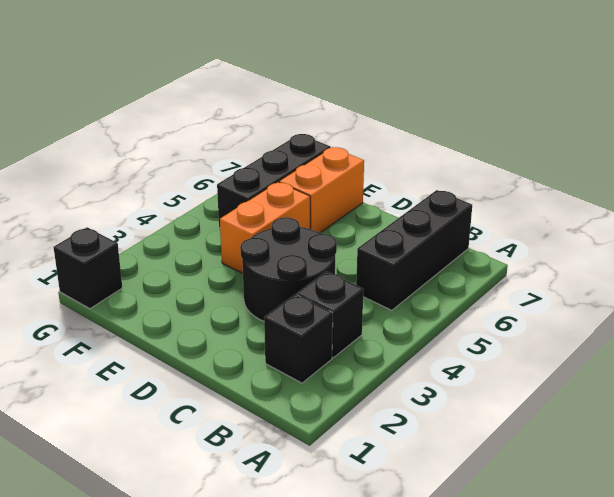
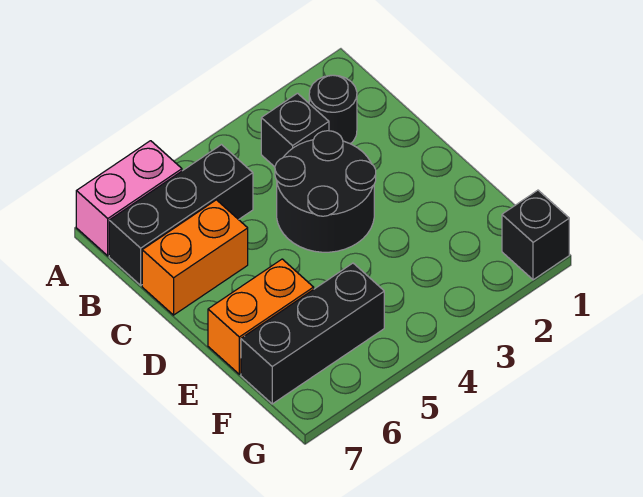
none -> pink 1x2 brick [76,141,182,256]
black 1x1 brick [264,294,333,383] -> black 1x1 round brick [309,75,357,144]
orange 1x2 brick [220,182,310,273] -> orange 1x2 brick moved to [142,200,248,315]

